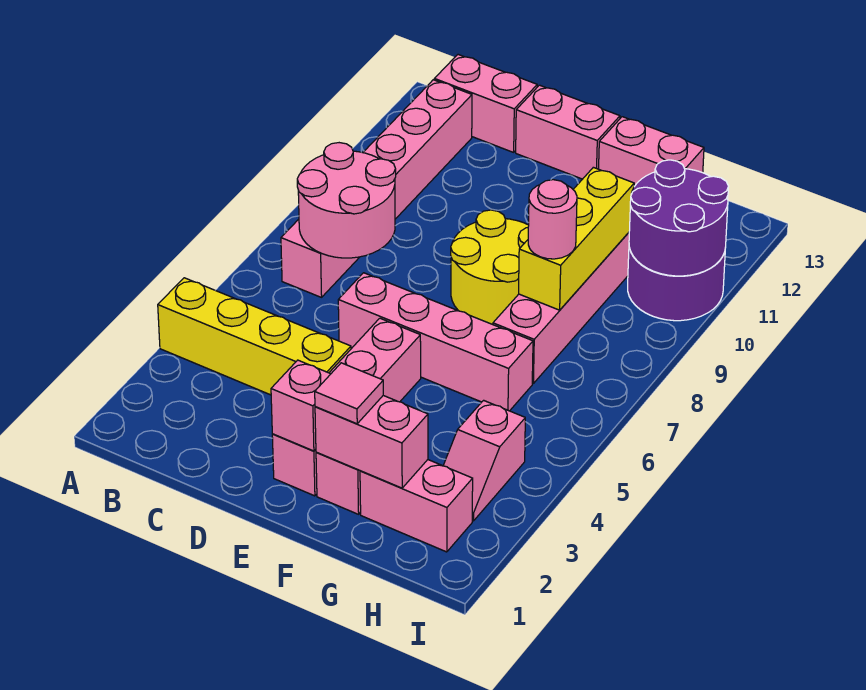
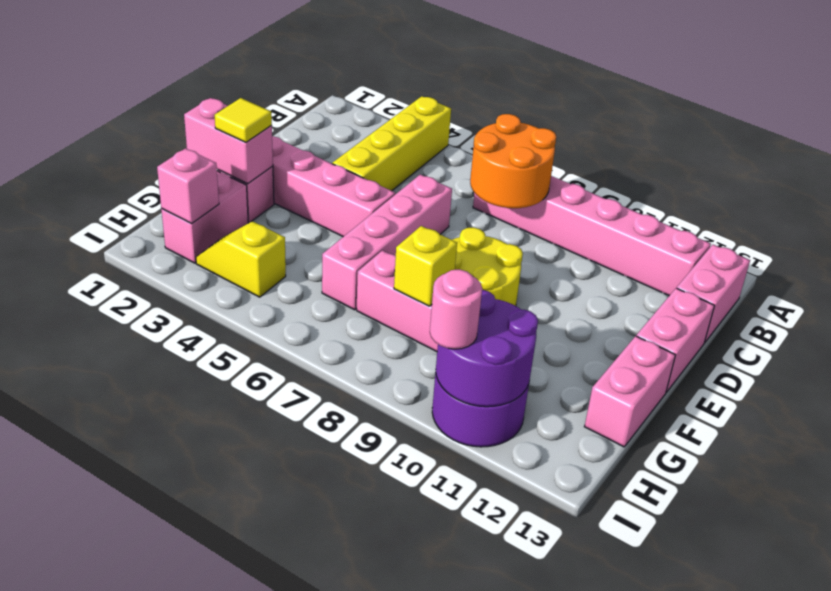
pink 2x2 round brick [297,143,396,258] -> orange 2x2 round brick [470,114,556,208]
pink 1x1 brick [271,360,330,451] -> pink 1x1 brick moved to [157,148,219,224]
pink 1x2 brick [315,396,428,488] -> pink 1x2 brick turned to [184,98,273,183]
pink 1x1 tile [315,363,383,424] -> yellow 1x1 tile [215,98,272,142]
yellow 1x3 brick [519,167,634,310] -> yellow 1x1 brick [394,226,457,306]
pink 1x1 round brick [528,180,577,259] -> pink 1x1 round brick moved to [430,269,482,349]
pink 1x2 slope [443,400,525,521] -> yellow 1x2 slope [196,221,286,297]

